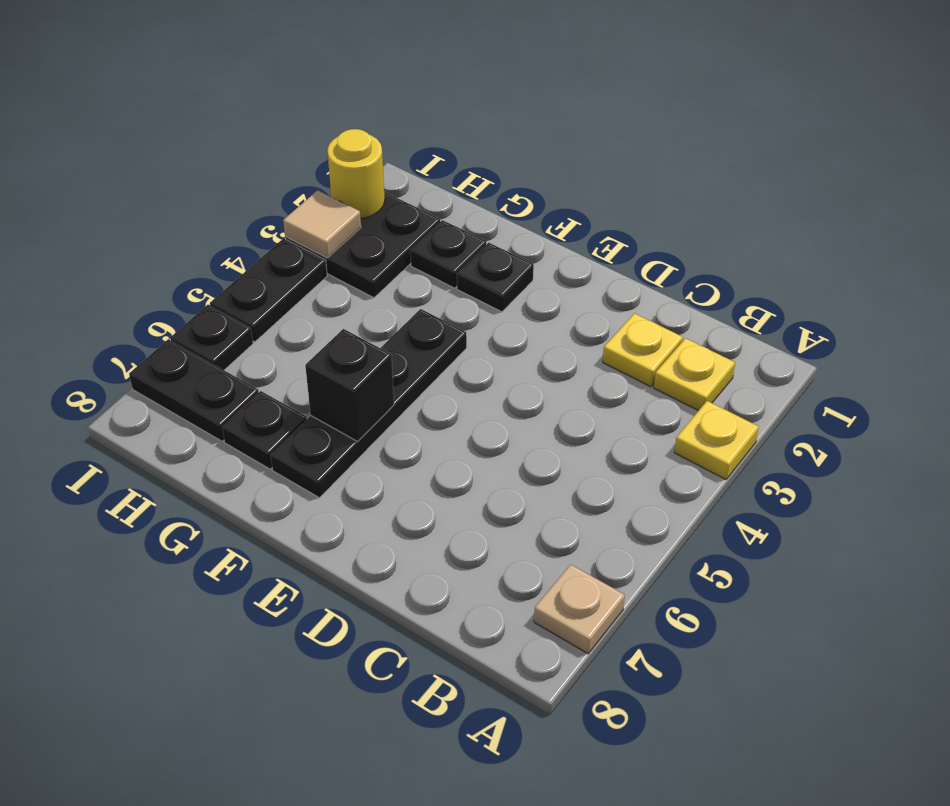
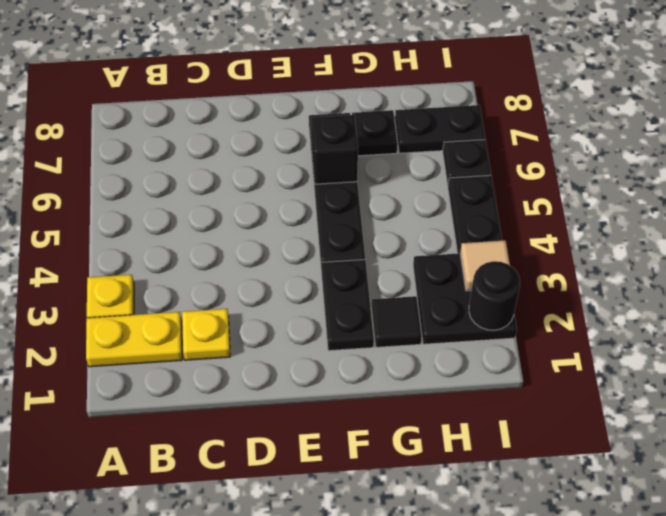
tan 1x1 plate [534,564,625,654] -> none
yellow 1x1 plate [654,338,735,411] -> yellow 1x2 plate [86,312,182,367]
black 1x1 plate [457,243,534,312] -> black 1x2 plate [321,260,374,351]
black 1x1 plate [410,220,486,288] -> black 1x1 tile [371,296,422,347]
yellow 1x1 round brick [327,129,385,218] -> black 1x1 round brick [469,261,520,330]

